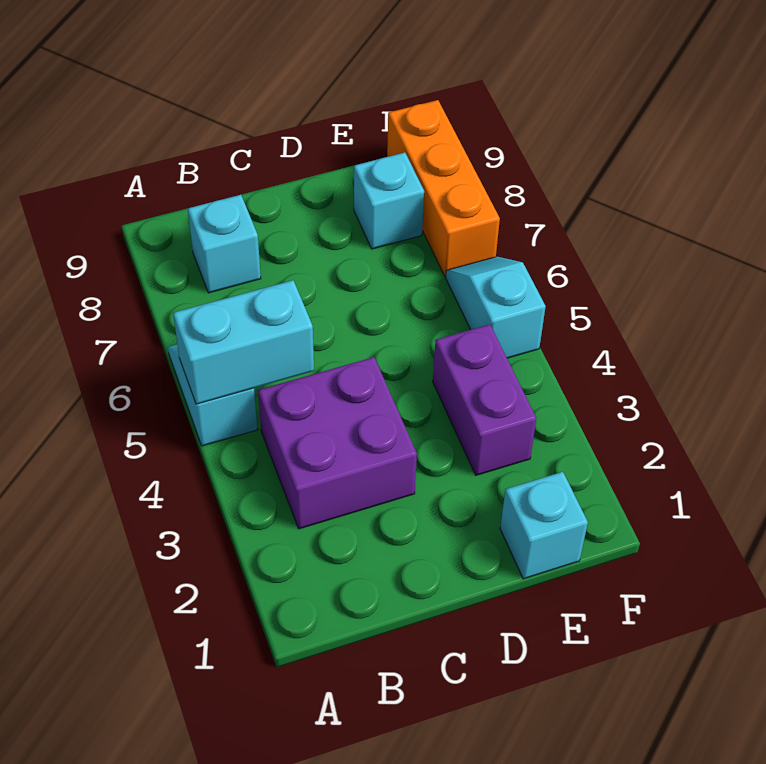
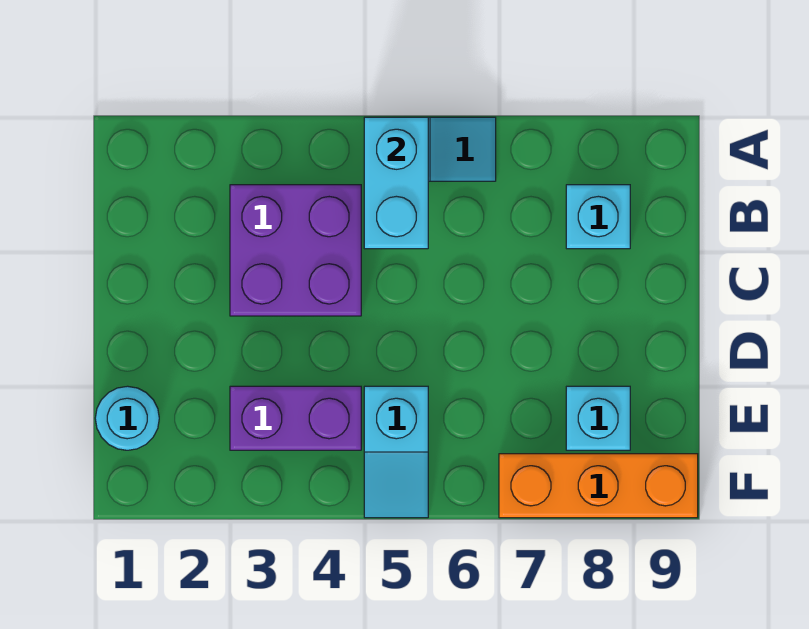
cyan 1x1 brick [500,472,588,579] -> cyan 1x1 round brick [95,386,159,450]
cyan 1x2 slope [446,257,546,358] -> cyan 1x2 slope turned to [364,386,428,518]

